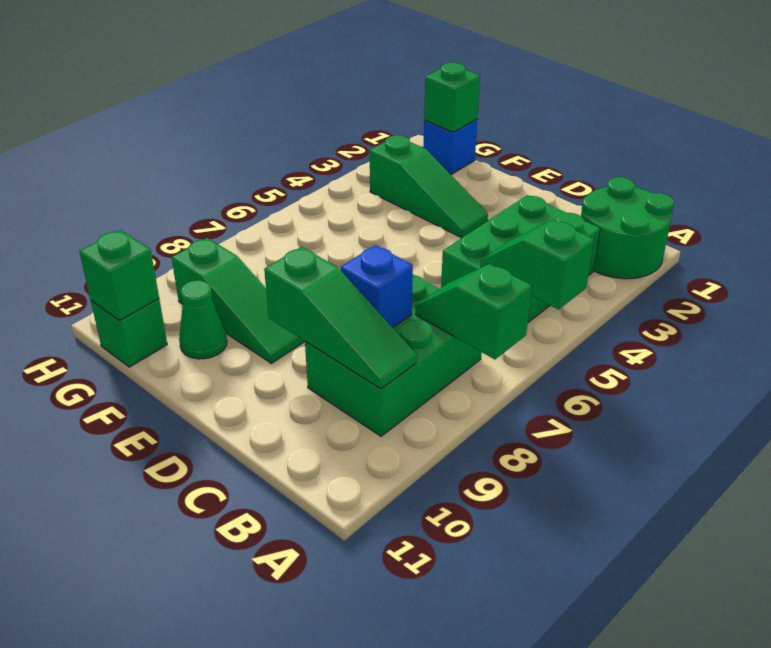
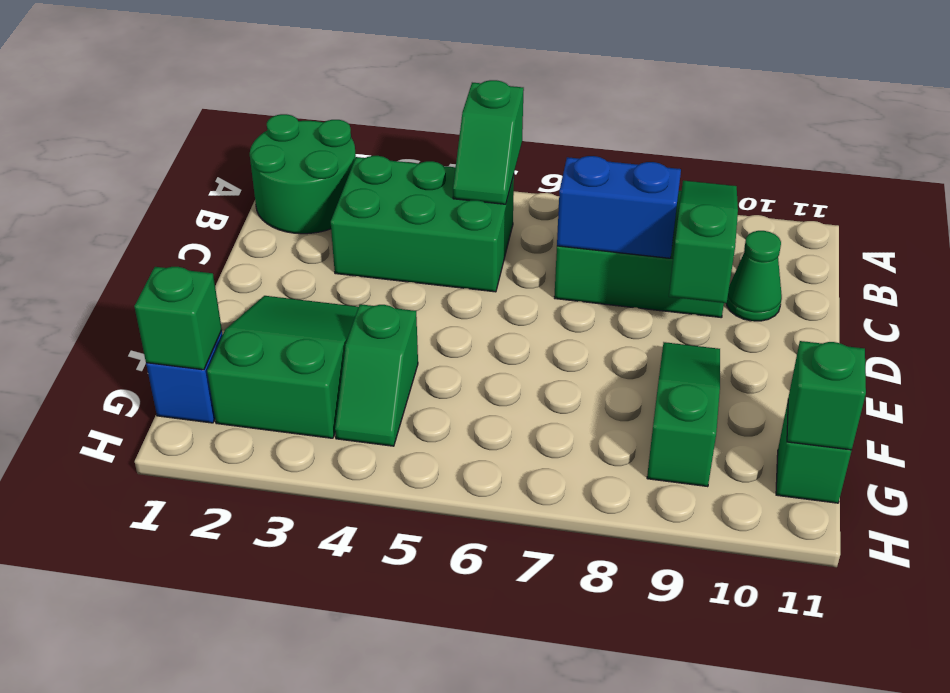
green 1x2 slope [415,264,532,359] -> green 1x2 slope moved to [335,304,418,446]
blue 1x1 brick [341,245,413,327] -> blue 1x2 brick [557,156,681,258]
green 1x3 slope [370,135,488,238] -> green 2x3 slope [207,296,358,438]
green 1x1 cone [179,280,227,359] -> green 1x1 cone moved to [726,231,782,321]

